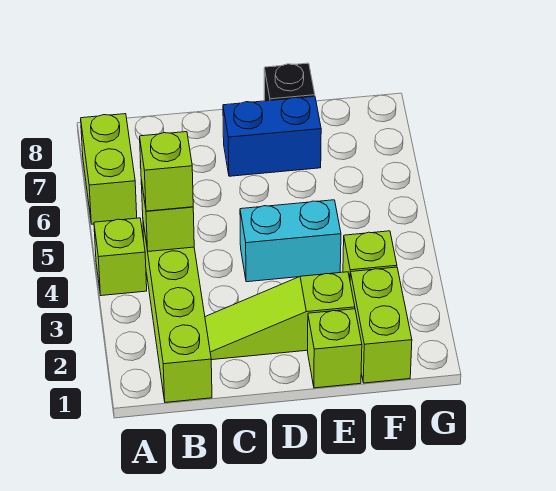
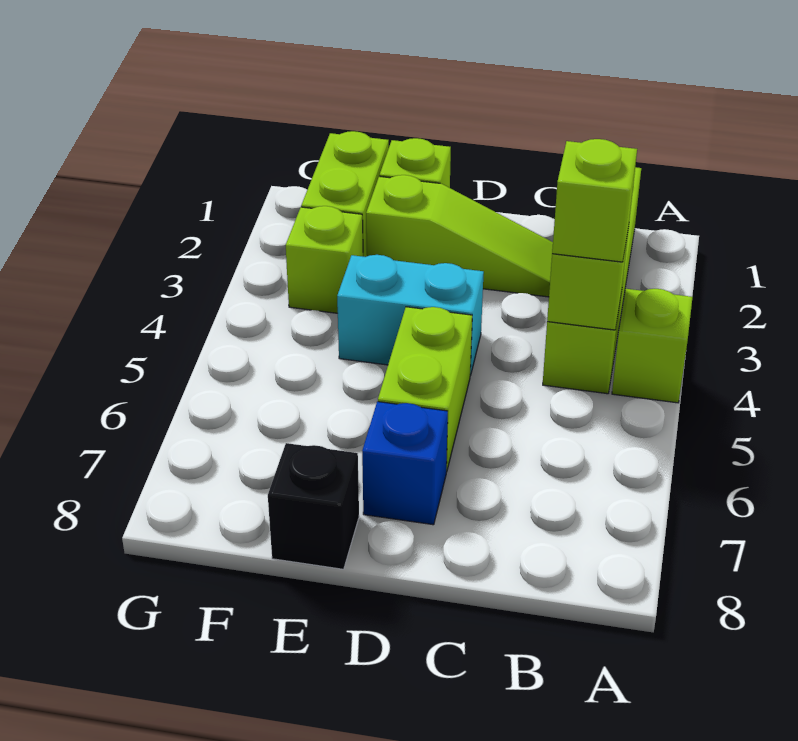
lime 1x2 brick [81,114,137,224] -> lime 1x2 brick moved to [378,307,472,472]
blue 1x2 brick [223,97,321,176] -> blue 1x1 brick [362,402,448,525]

